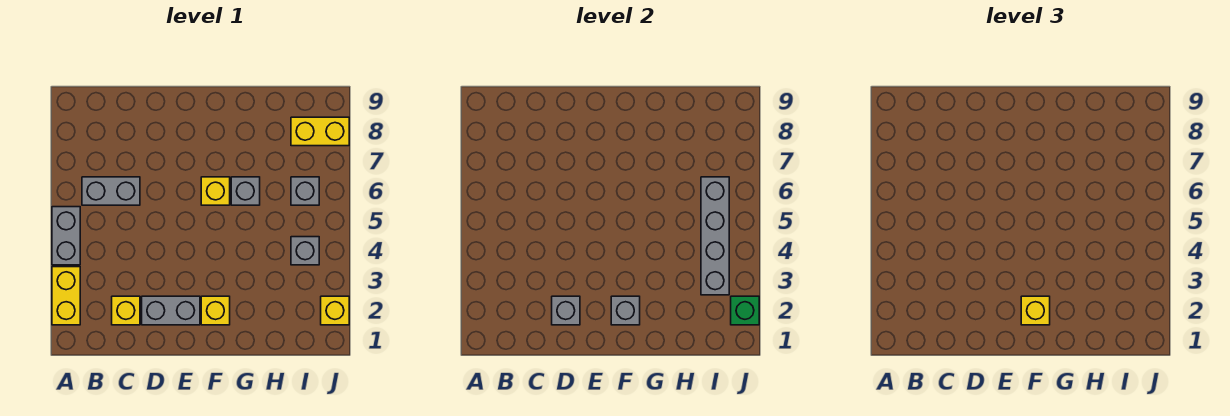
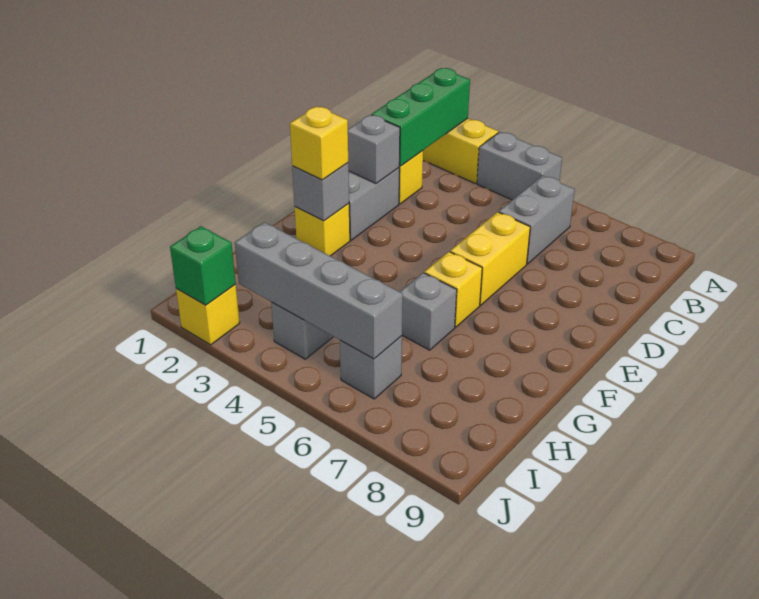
none -> green 1x3 brick [372,68,470,166]
yellow 1x2 brick [291,117,349,146] -> yellow 1x2 brick moved to [450,212,530,305]

